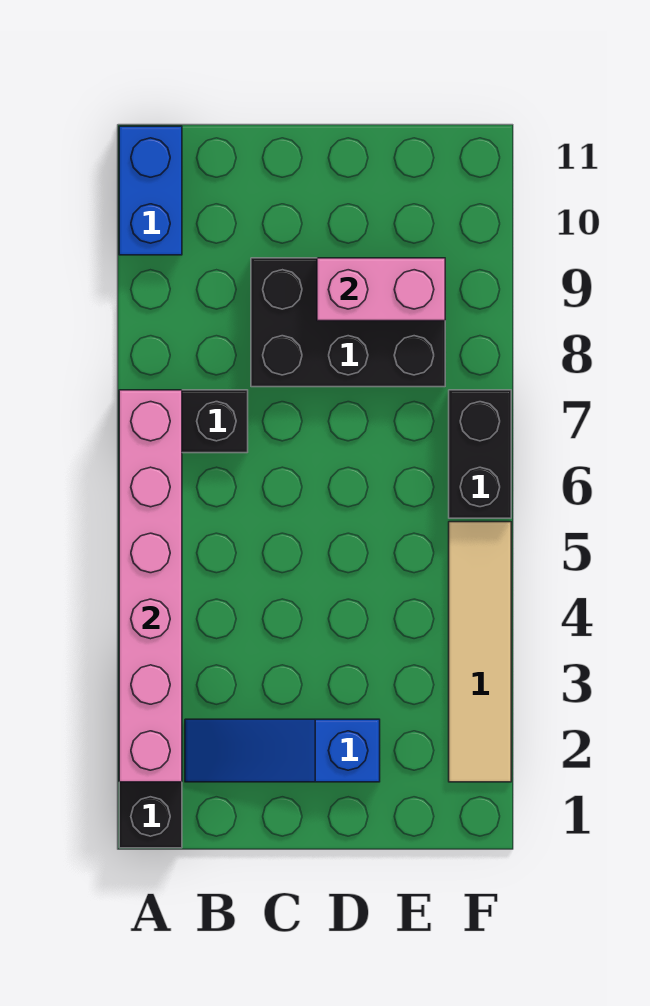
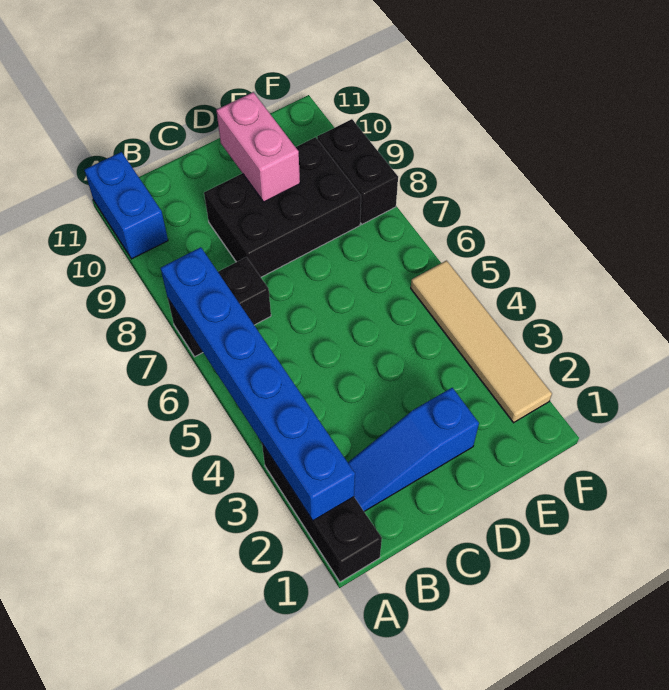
pink 1x6 brick [119,390,182,782] -> blue 1x6 brick [161,247,355,521]
pink 1x2 brick [317,258,445,321] -> pink 1x2 brick turned to [216,92,300,202]
black 1x2 brick [449,390,511,518] -> black 1x2 brick moved to [317,119,398,224]

